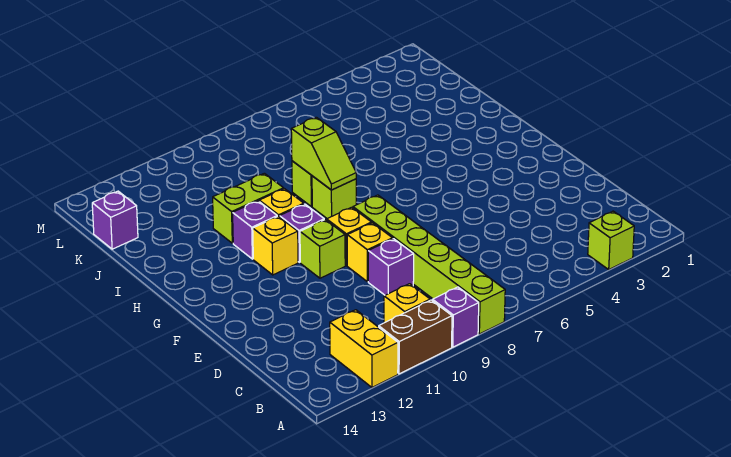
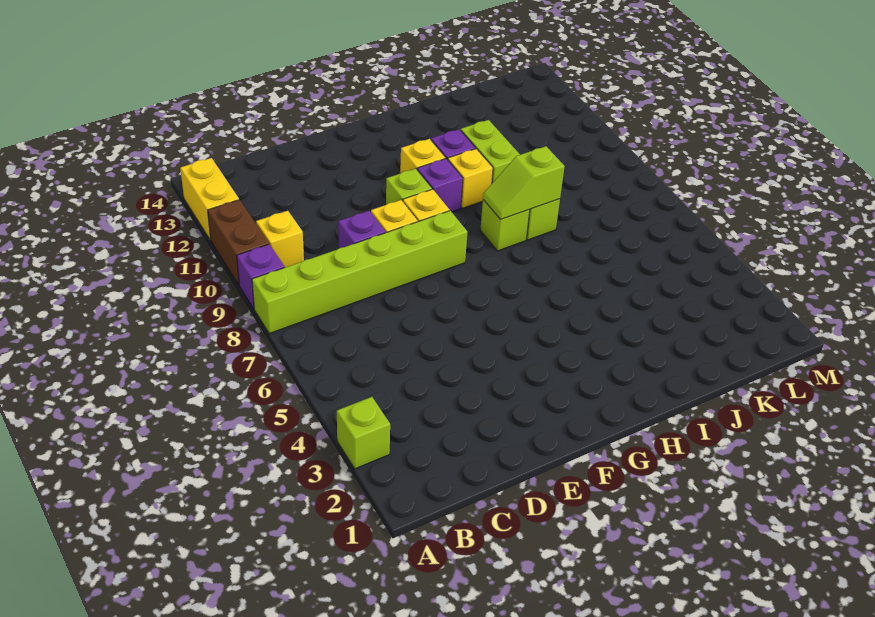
yellow 1x2 brick [330,310,398,387] -> yellow 1x2 brick turned to [180,158,239,240]
purple 1x1 brick [92,191,138,249] -> none

